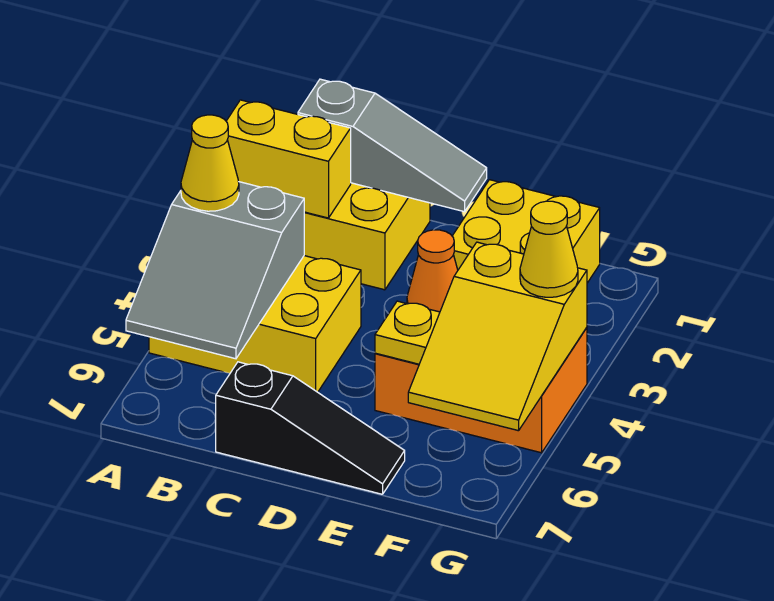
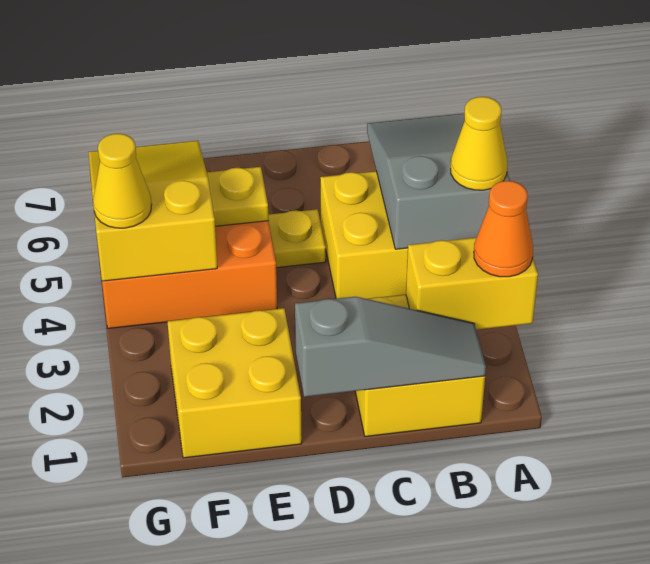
grey 1x3 slope [298,79,487,212] -> grey 1x3 slope turned to [295,297,486,397]
black 1x3 slope [216,362,405,494] -> none
none -> yellow 1x1 plate [268,209,326,268]
orange 1x1 cone [407,230,458,312] -> orange 1x1 cone moved to [474,181,533,277]

